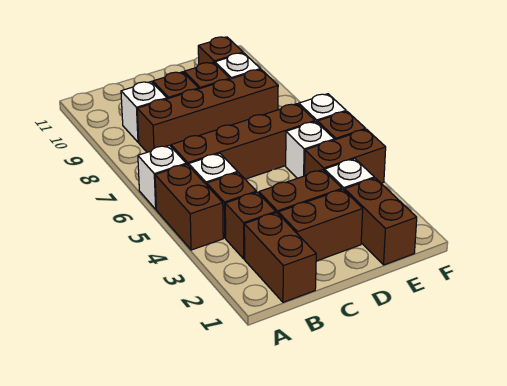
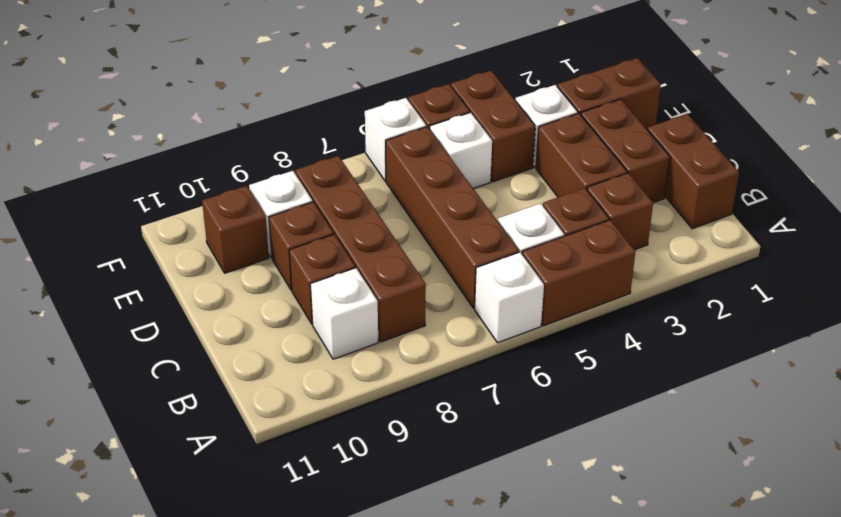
brown 1x2 brick [244,213,316,302] -> brown 1x2 brick turned to [647,114,739,229]

